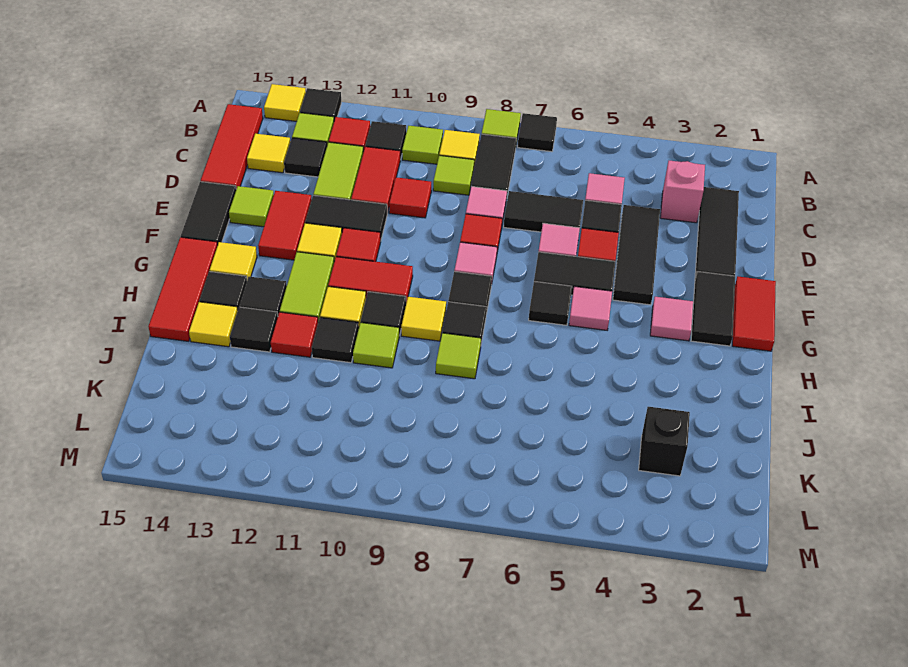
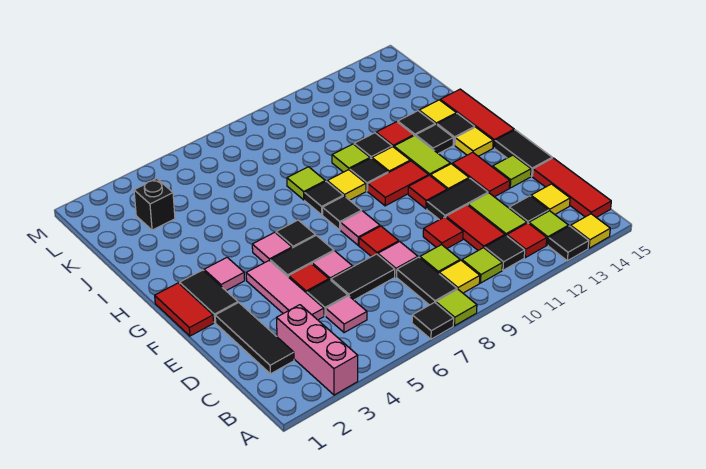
pink 1x1 brick [660,161,705,223] -> pink 1x3 brick [277,305,358,395]
black 1x3 tile [613,205,660,305] -> pink 1x3 tile [246,261,324,320]

